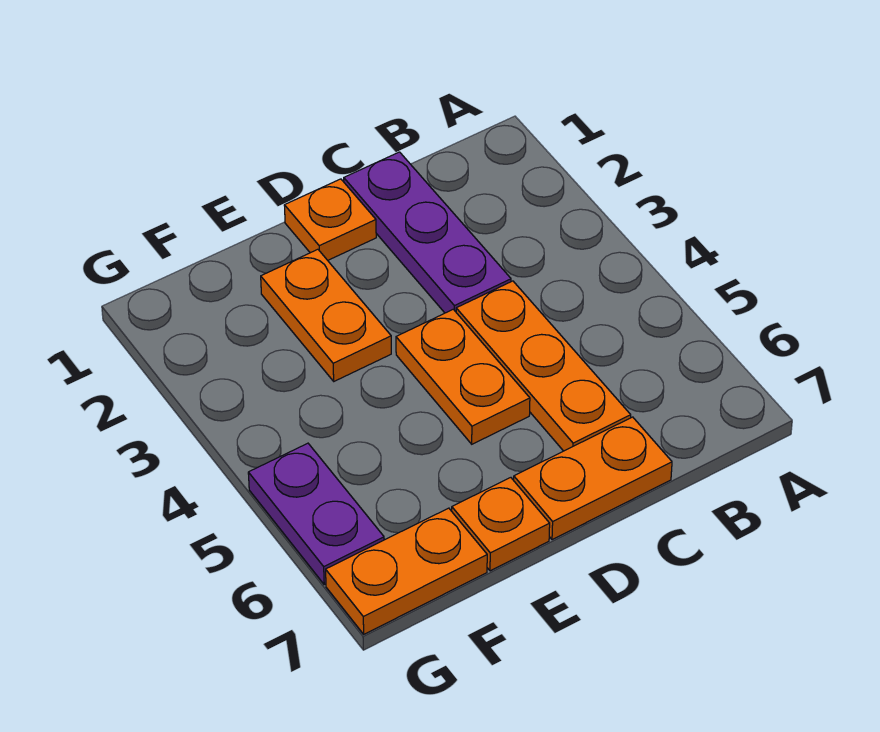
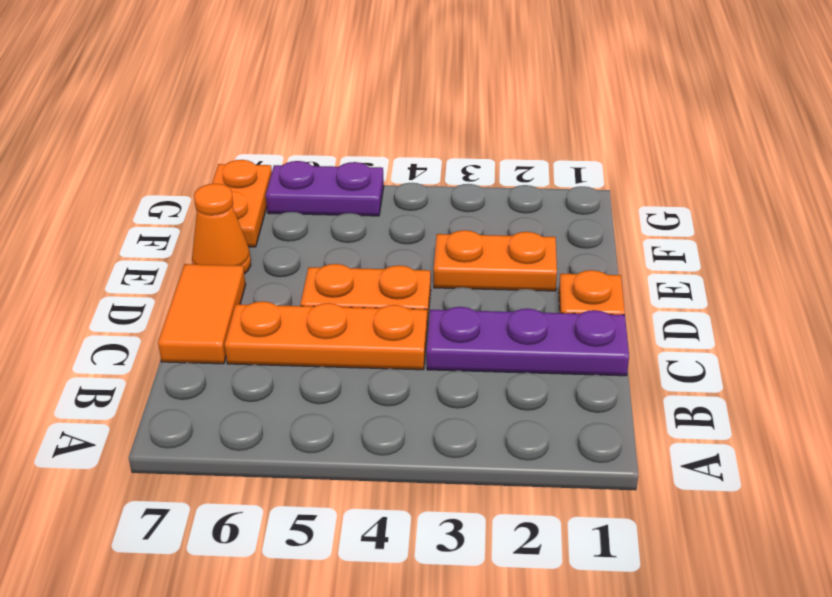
orange 1x2 plate [514,417,672,540] -> orange 1x2 tile [158,264,245,364]
orange 1x1 plate [452,478,550,571] -> orange 1x1 cone [192,184,251,274]

